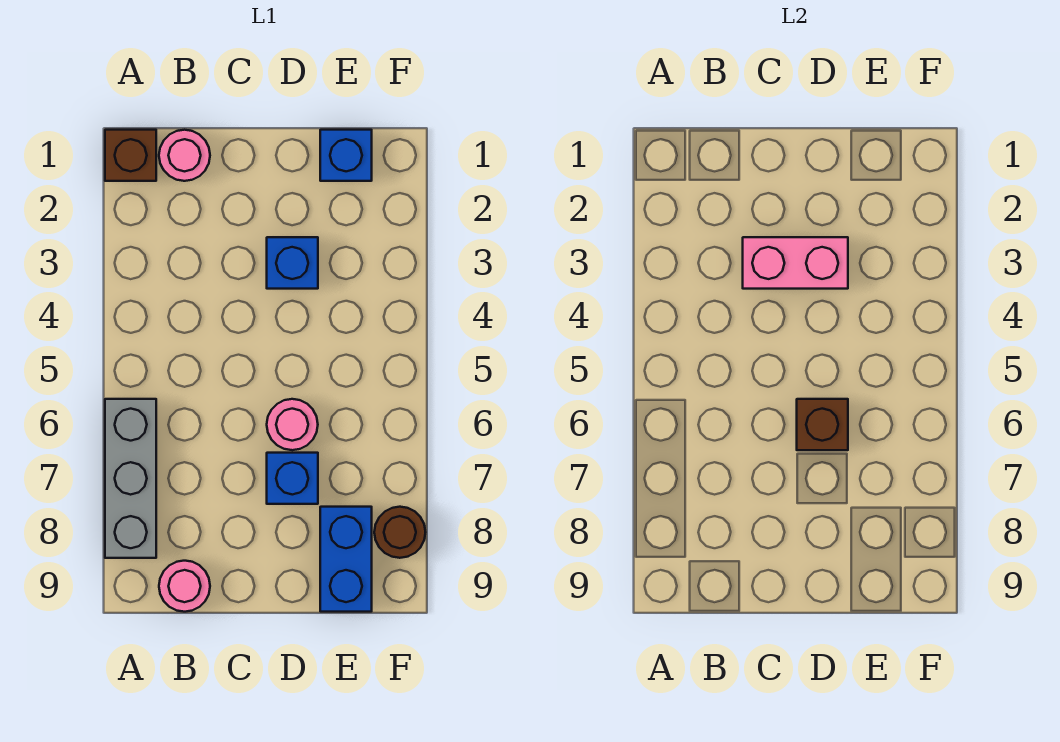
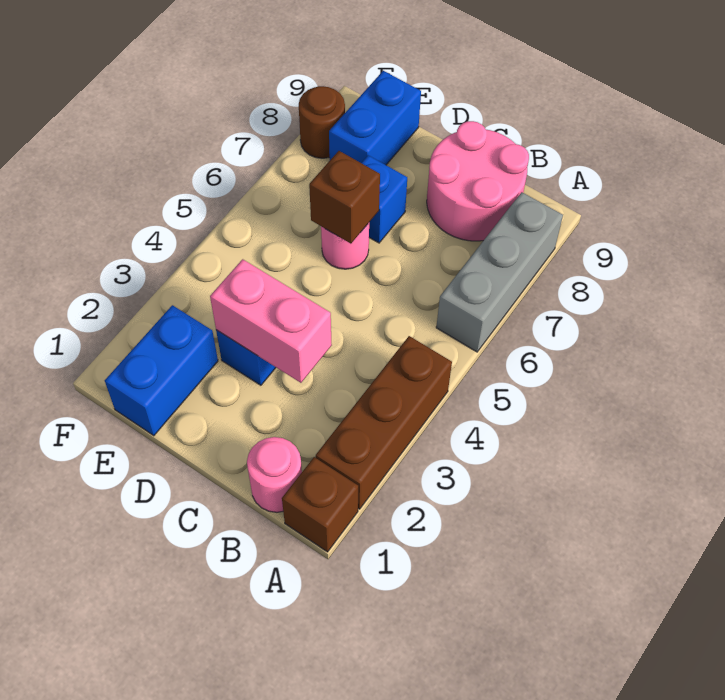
none -> brown 1x3 brick [316,336,452,509]
pink 1x1 round brick [159,561,210,612] -> pink 2x2 round brick [427,121,529,241]
blue 1x1 brick [320,130,372,181] -> blue 1x2 brick [105,305,218,436]

